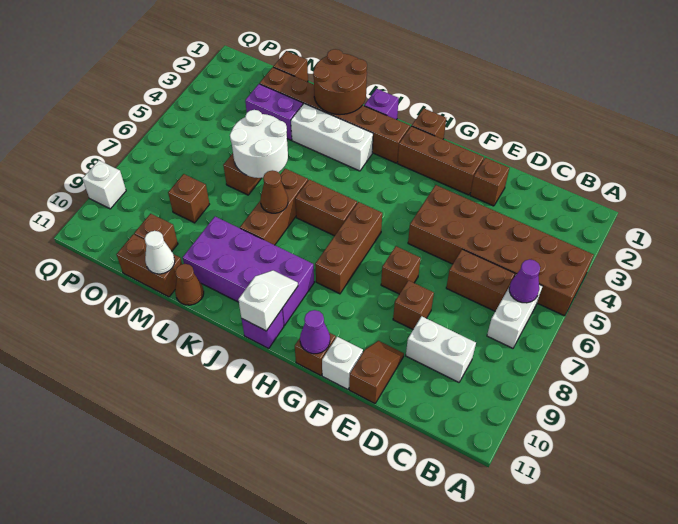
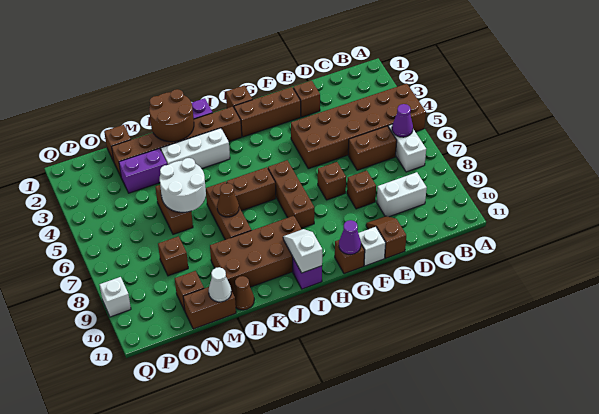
purple 2x4 brick [183,217,314,326] -> brown 2x4 brick [210,216,302,293]

